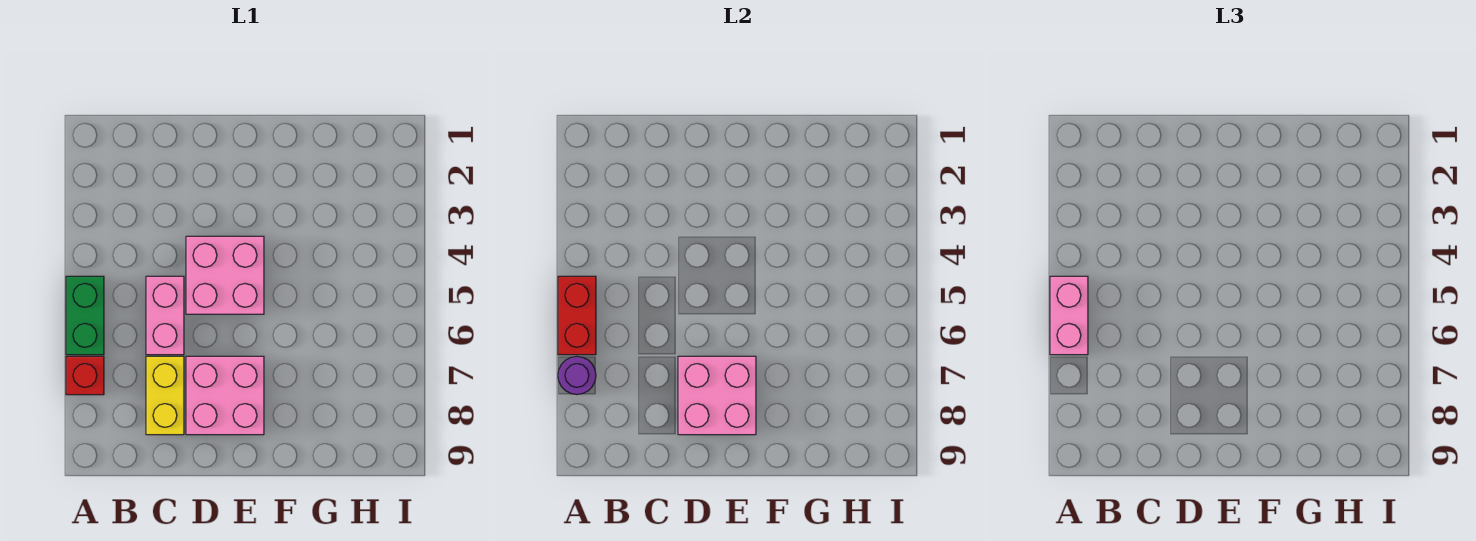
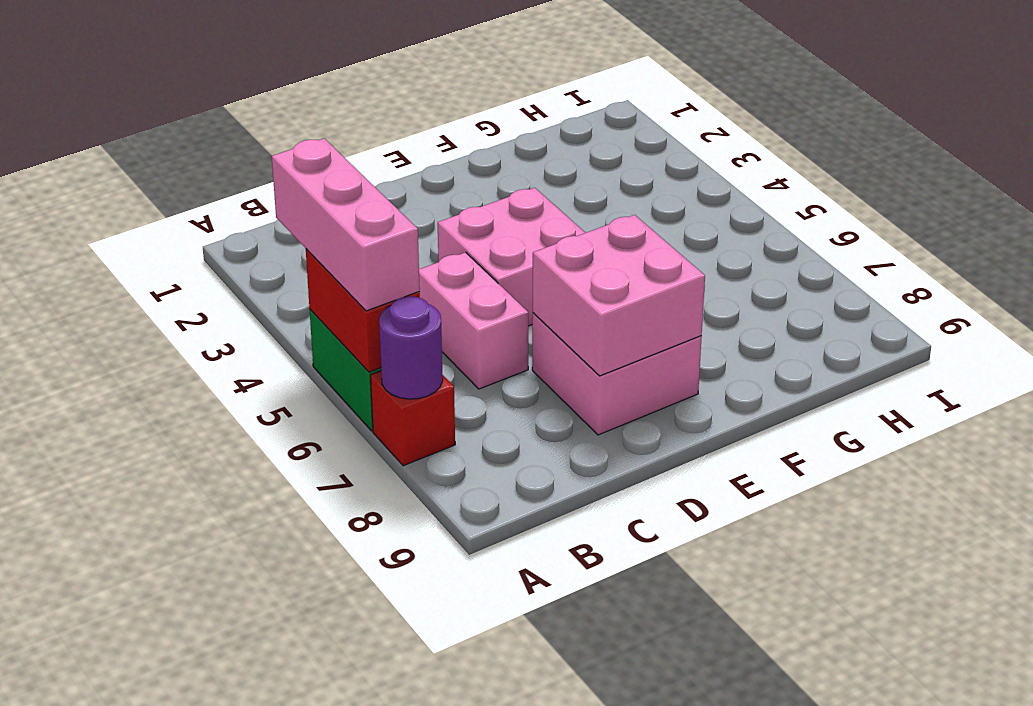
pink 1x2 brick [1050,276,1088,355] -> pink 1x3 brick [272,138,420,311]
yellow 1x2 brick [146,356,184,435] -> none

